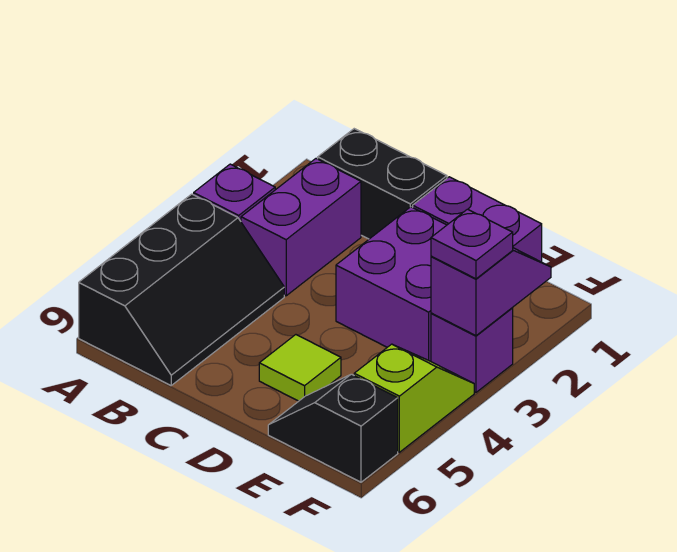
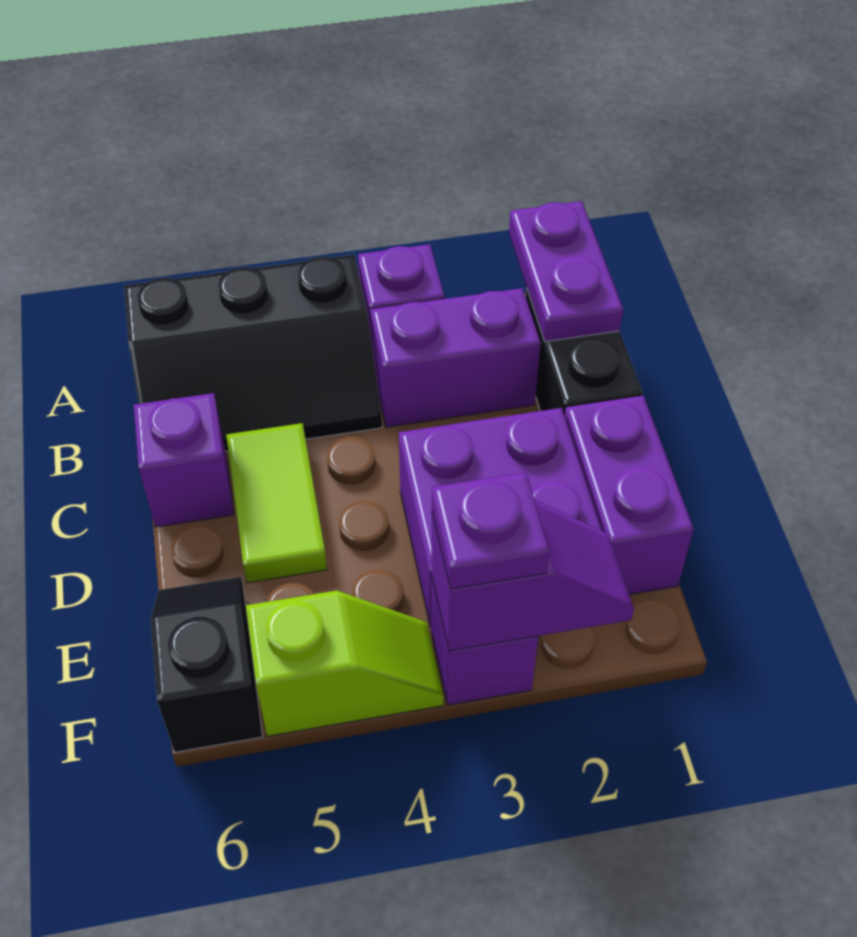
none -> purple 1x2 plate [509,201,623,342]
none -> purple 1x1 brick [134,393,234,527]
lime 1x1 tile [259,335,341,401] -> lime 1x2 tile [226,423,327,583]

